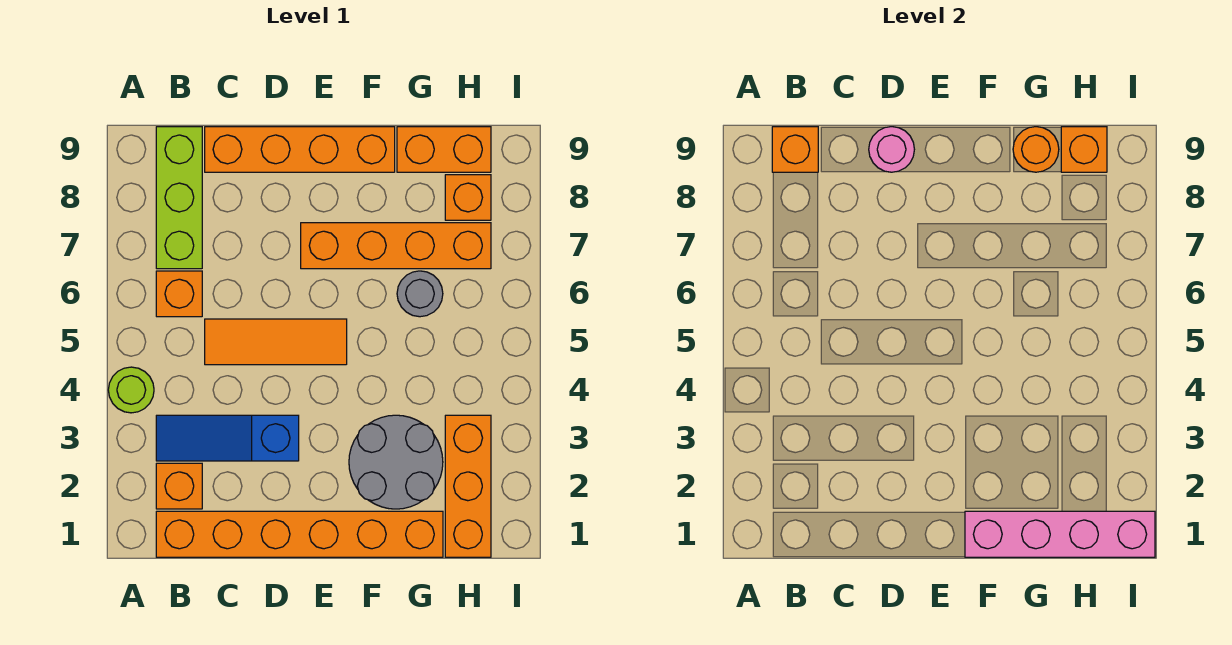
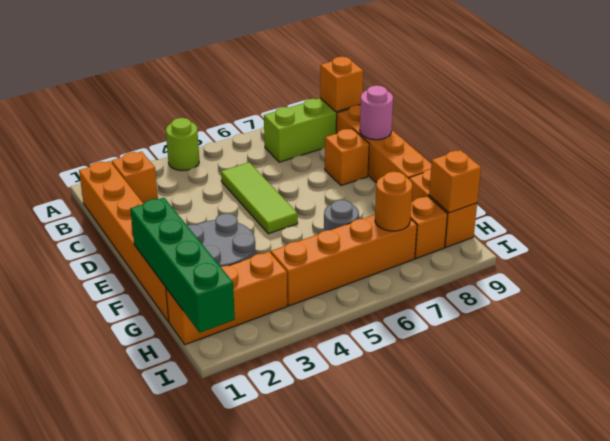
blue 1x3 slope [156,415,299,461] -> none
orange 1x1 brick [156,271,202,317] -> orange 1x1 brick moved to [325,129,369,186]
orange 1x3 tile [205,319,347,365] -> lime 1x3 tile [221,162,298,234]
orange 1x4 brick [301,223,491,269] -> orange 1x4 brick turned to [271,215,417,306]
pink 1x4 brick [965,511,1155,557] -> green 1x4 brick [130,198,235,333]
orange 1x1 round brick [1013,127,1059,172] -> orange 1x1 round brick moved to [375,171,412,231]

